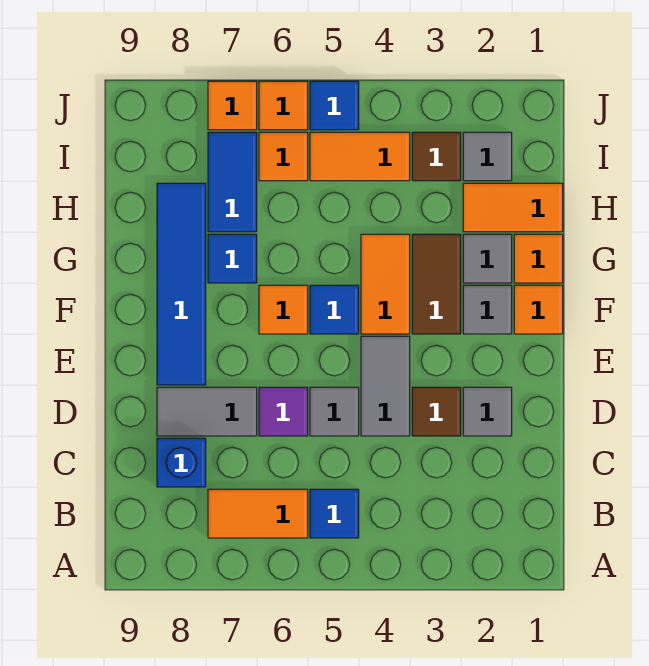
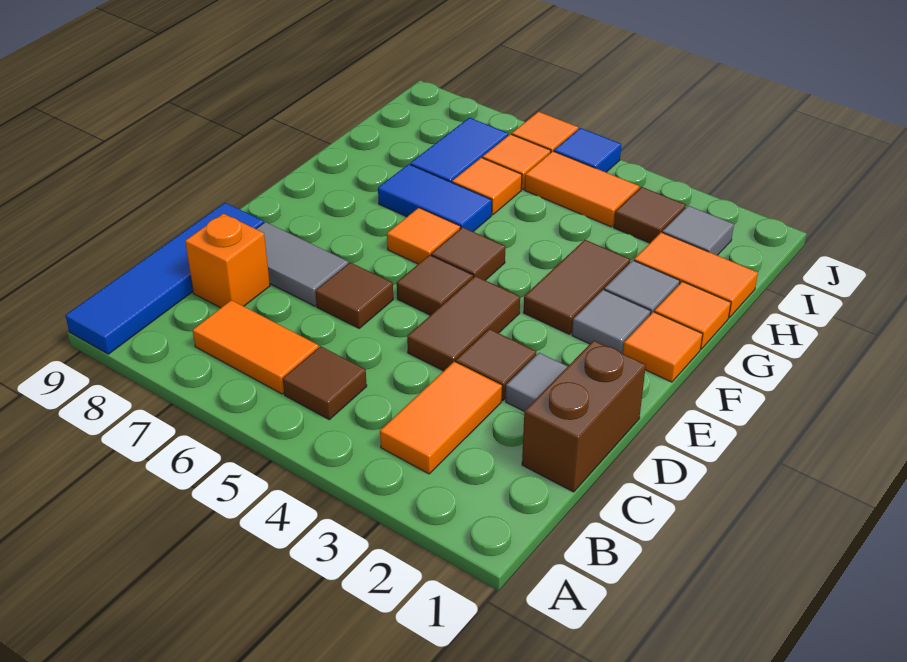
blue 1x1 tile [310,489,359,538] -> brown 1x1 tile [283,346,367,420]
none -> brown 1x2 brick [522,341,646,492]
blue 1x1 brick [157,438,206,487] -> orange 1x1 brick [185,214,270,308]
grey 1x2 tile [361,336,410,436] -> brown 1x2 tile [407,276,520,371]
grey 1x1 tile [310,387,359,436] -> none
purple 1x1 tile [259,387,308,436] -> brown 1x1 tile [316,262,393,328]
none -> brown 1x1 tile [397,255,473,315]
blue 1x4 tile [157,183,206,385] -> blue 1x4 tile moved to [65,203,264,354]
orange 1x2 tile [361,234,410,334] -> orange 1x2 tile moved to [380,362,502,474]
blue 1x1 tile [310,285,359,334] -> brown 1x1 tile [431,227,505,280]
blue 1x1 tile [208,234,257,283] -> blue 1x2 tile [378,164,492,232]
orange 1x1 tile [208,81,257,130] -> orange 1x1 tile moved to [452,158,522,215]

